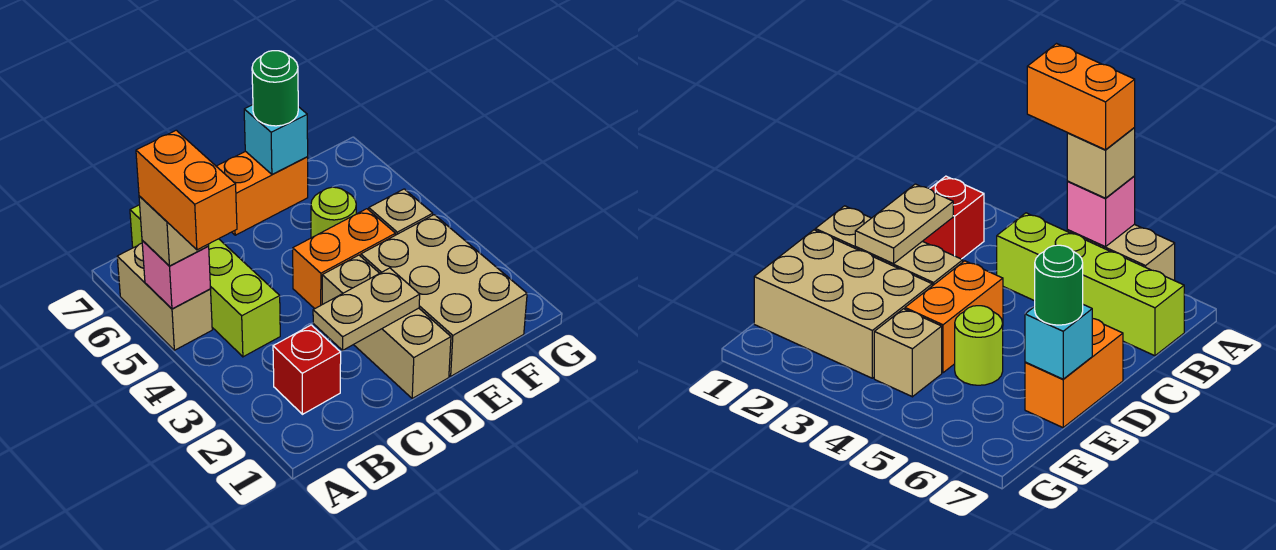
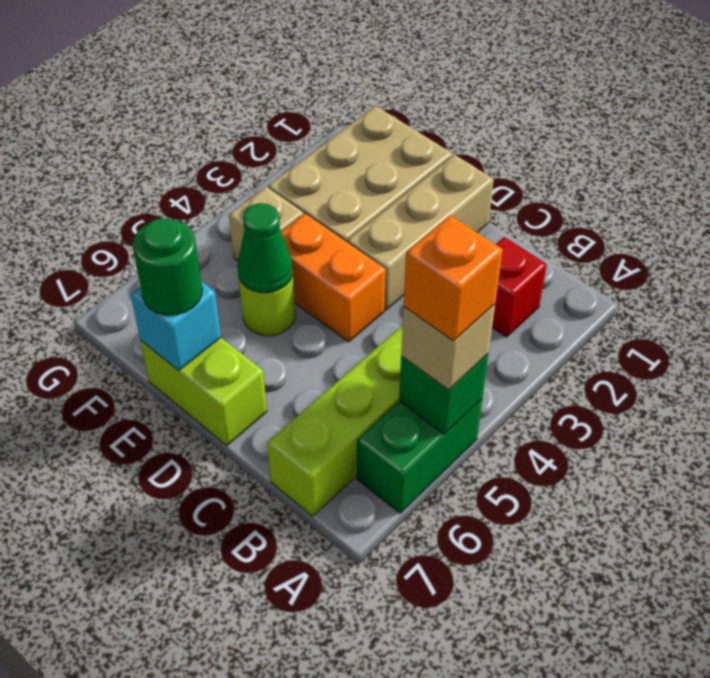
orange 1x2 brick [136,130,237,250] -> orange 1x1 brick [404,215,503,341]
tan 1x2 brick [117,243,212,350] -> green 1x2 brick [357,399,482,513]
pink 1x1 brick [142,241,210,309] -> green 1x1 brick [399,354,488,434]
tan 1x2 plate [313,268,420,350] -> none
orange 1x2 brick [216,151,308,235] -> lime 1x2 brick [140,338,267,446]
none -> green 1x1 cone [238,203,293,293]

